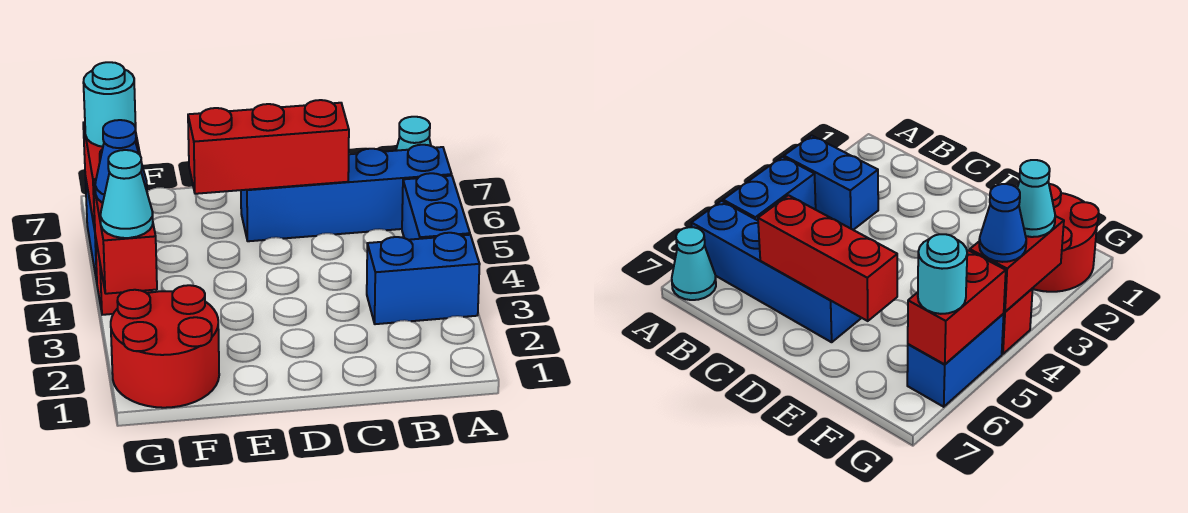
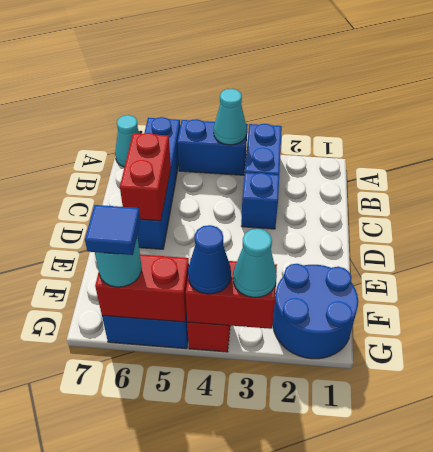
none -> cyan 1x1 cone [214,89,247,145]
none -> blue 1x1 brick [241,173,279,229]
red 1x3 brick [188,100,349,194] -> red 1x2 brick [120,133,171,221]
red 2x2 round brick [111,285,219,408] -> blue 2x2 round brick [273,264,358,359]
none -> blue 1x1 tile [85,205,141,255]

